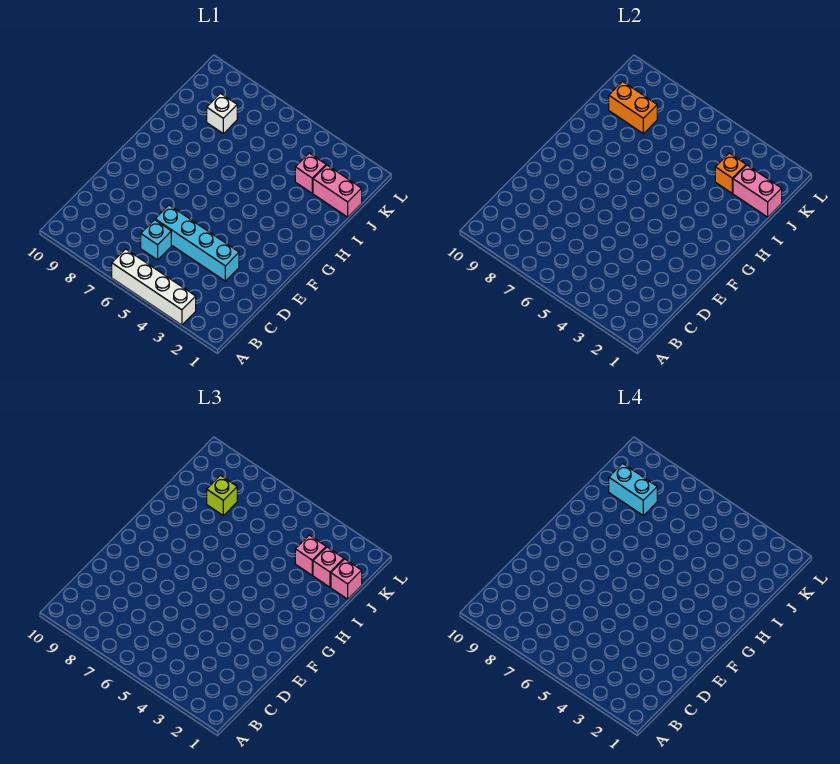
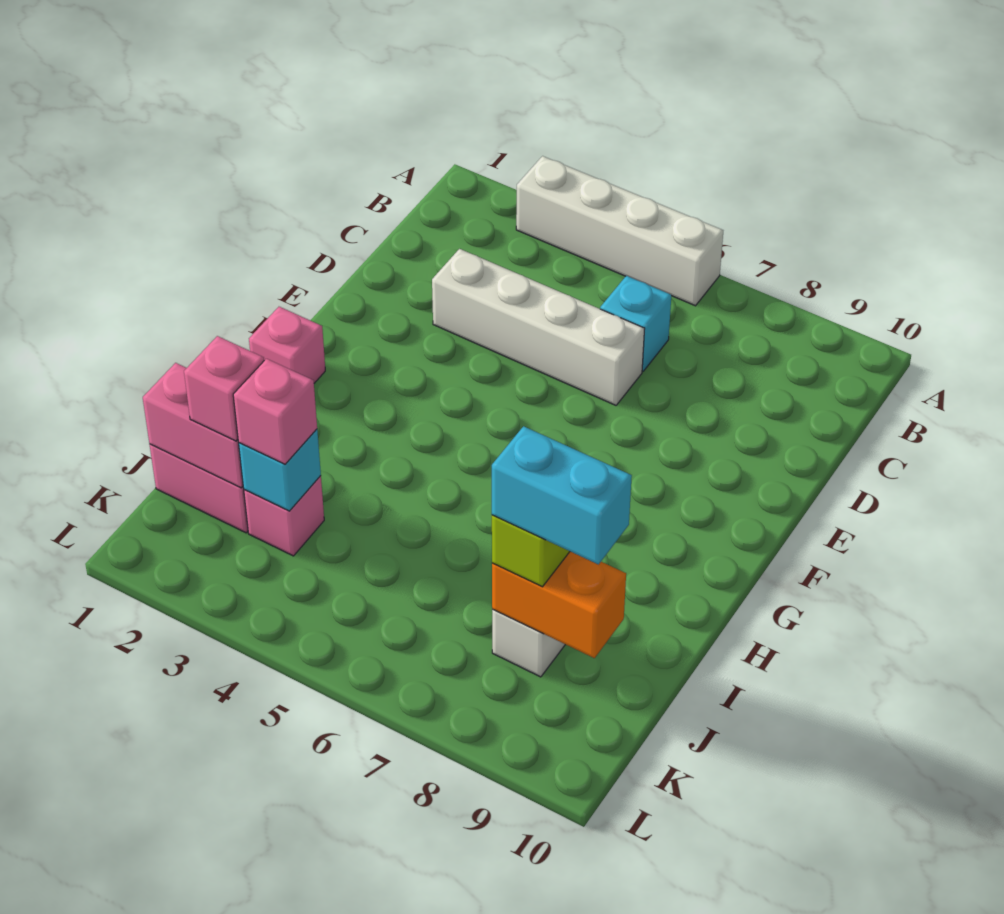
cyan 1x4 brick [155,205,239,281] -> white 1x4 brick [432,249,645,405]
pink 1x1 brick [331,559,362,599] -> pink 1x1 brick moved to [249,307,325,383]
orange 1x1 brick [715,153,746,193] -> cyan 1x1 brick [239,429,321,511]

